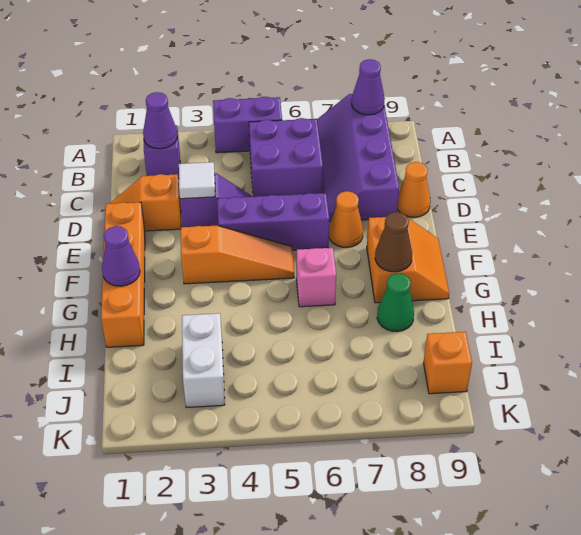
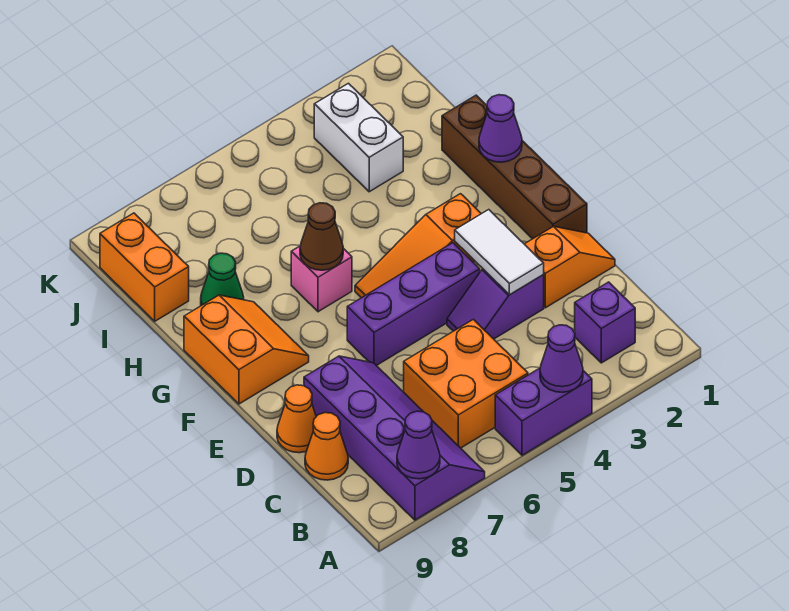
purple 1x1 cone [143,92,177,149] -> purple 1x1 cone moved to [540,325,583,392]
purple 2x2 brick [249,118,323,197] -> orange 2x2 brick [404,319,528,448]
white 1x1 tile [179,162,215,199] -> white 1x2 tile [455,210,544,295]
orange 1x4 brick [101,202,145,347] -> brown 1x4 brick [442,95,587,239]
orange 1x1 cone [329,191,363,247] -> orange 1x1 cone moved to [305,413,348,480]
orange 2x2 slope [367,217,449,303] -> orange 2x2 slope turned to [184,295,309,404]
brown 1x1 cone [375,212,412,272] -> brown 1x1 cone moved to [300,203,343,270]
orange 1x1 brick [424,332,472,394] -> orange 1x2 brick [100,213,189,321]

